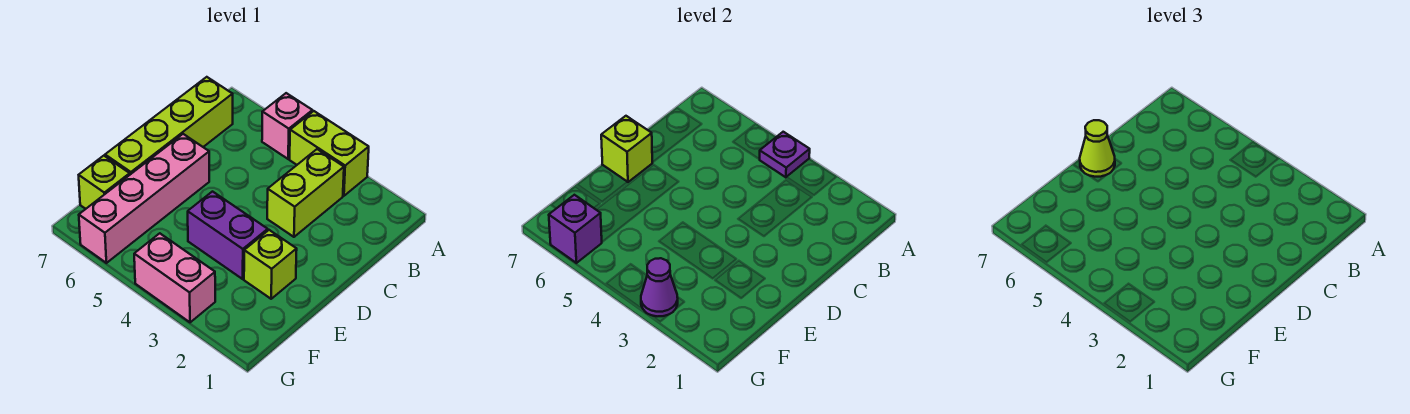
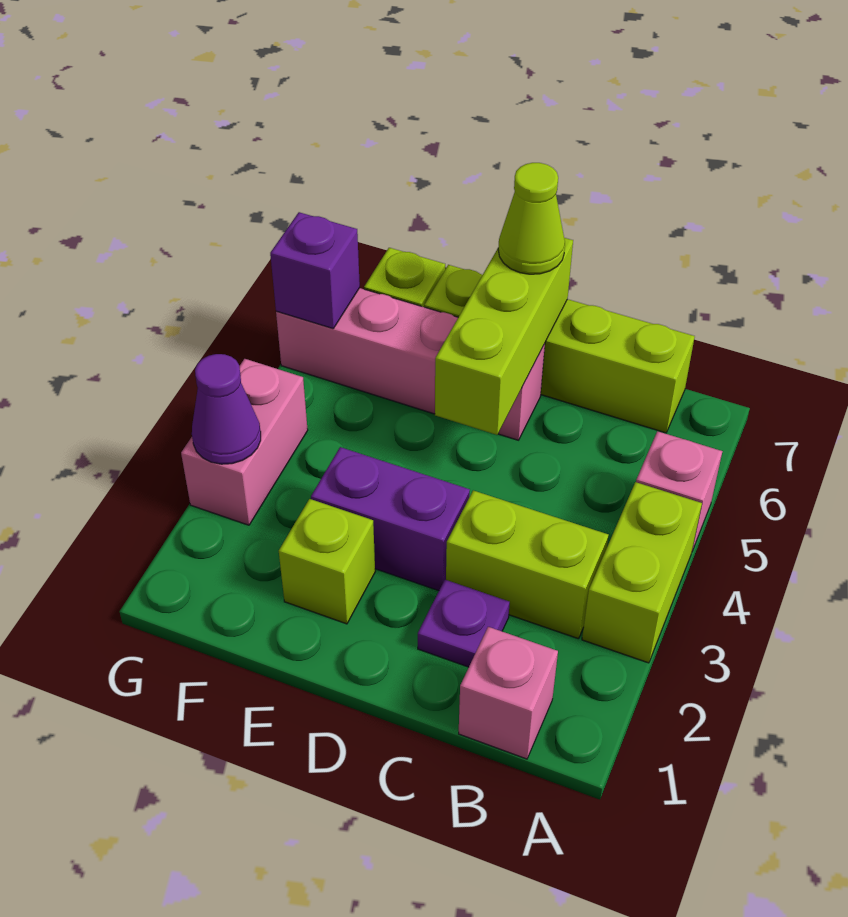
purple 1x1 plate [759,132,810,177] -> purple 1x1 plate moved to [418,580,510,667]
none -> pink 1x1 brick [459,627,558,759]
lime 1x1 brick [601,116,652,182] -> lime 1x3 brick [435,238,573,435]
purple 1x2 brick [188,192,268,279] -> purple 1x2 brick turned to [311,447,470,591]

